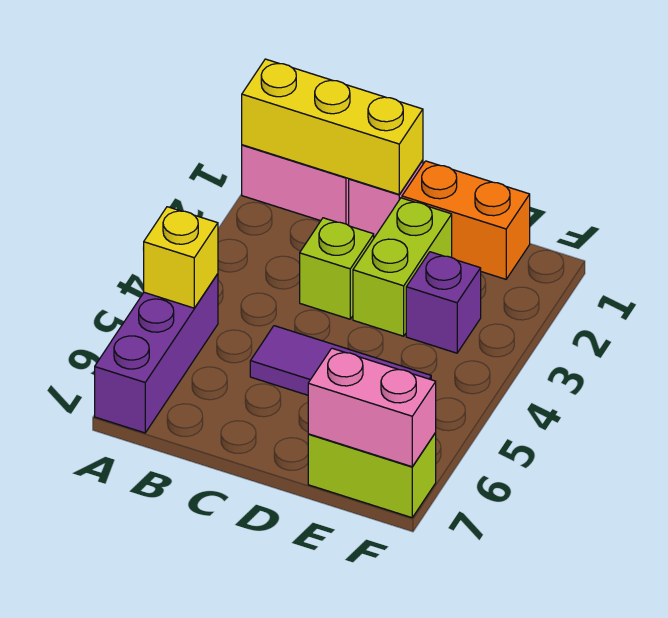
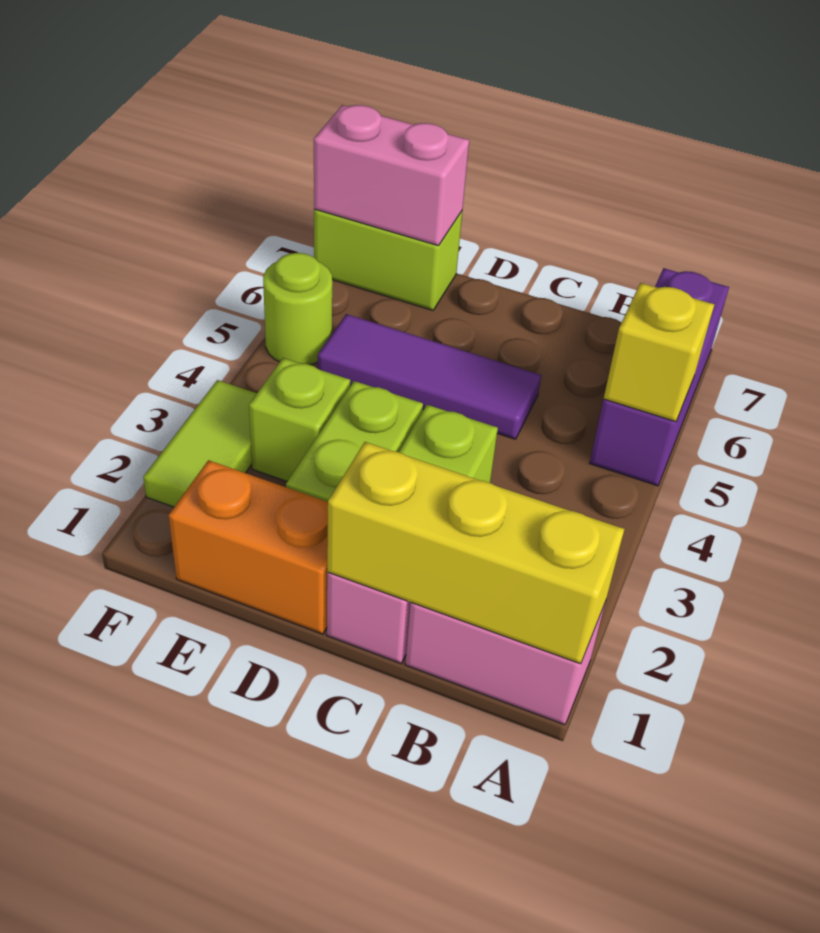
purple 1x1 brick [406,252,481,353] -> lime 1x1 brick [249,358,350,481]
none -> lime 1x2 tile [143,380,257,507]
none -> lime 1x1 round brick [263,253,332,365]

